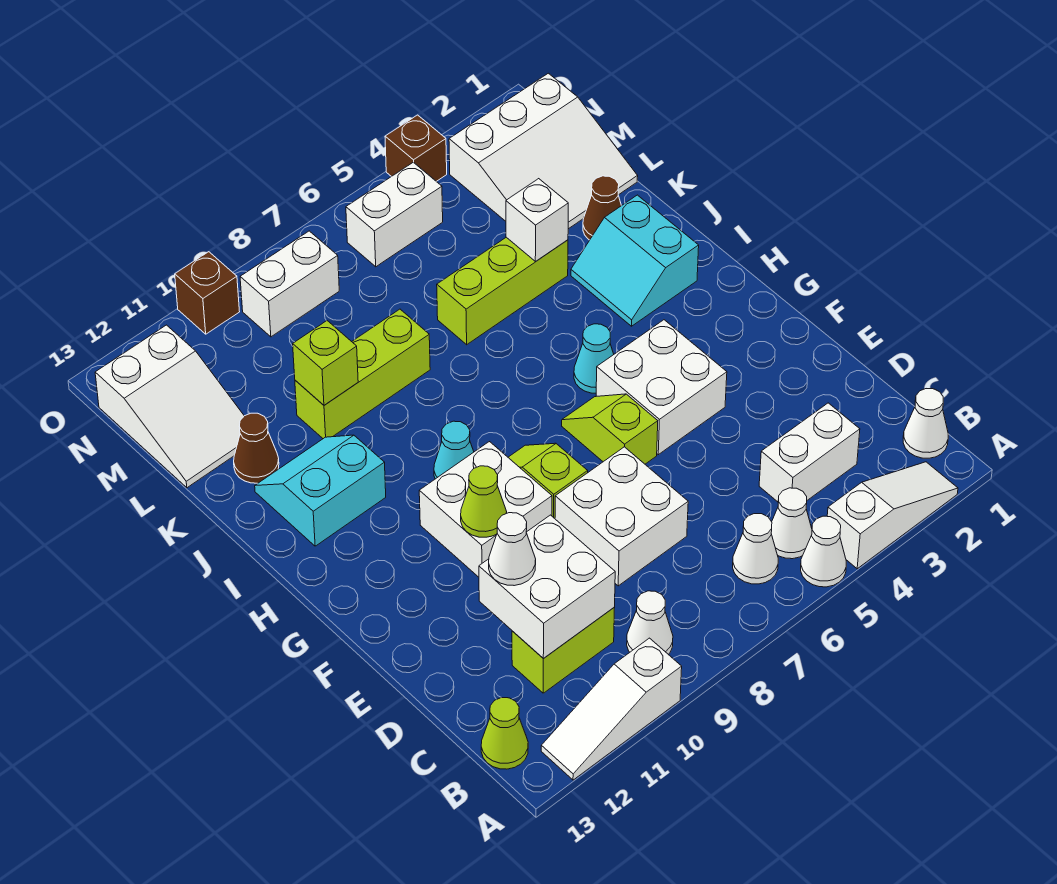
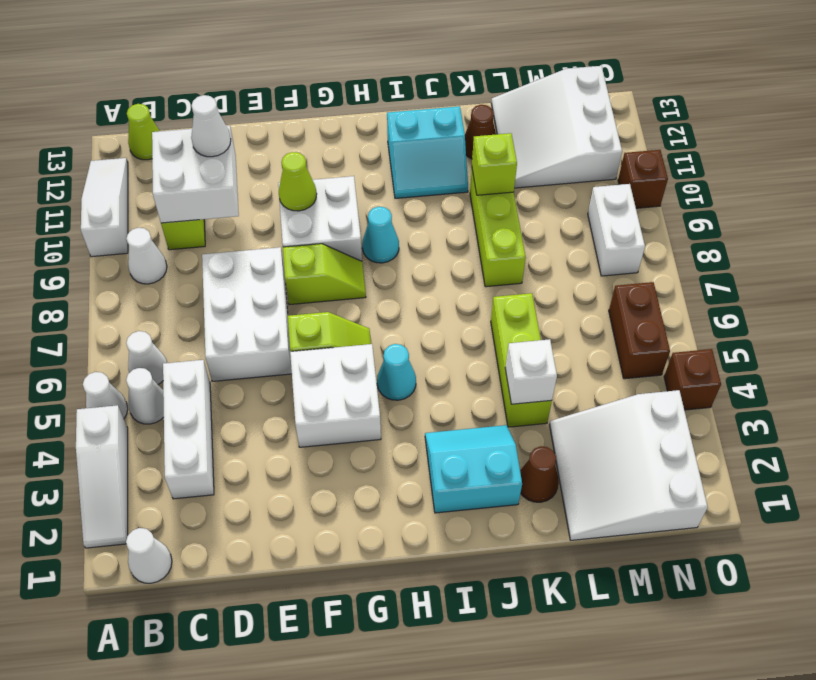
white 1x2 brick [759,403,860,502] -> white 1x3 brick [163,360,214,499]
white 2x2 brick [555,447,688,586] -> white 2x3 brick [202,247,292,381]
cyan 2x2 slope [255,435,386,546] -> cyan 2x2 slope turned to [387,106,468,198]
white 2x3 slope [95,325,244,488] -> white 3x3 slope [491,66,622,188]
white 1x2 brick [346,162,443,267] -> brown 1x2 brick [609,282,670,379]

